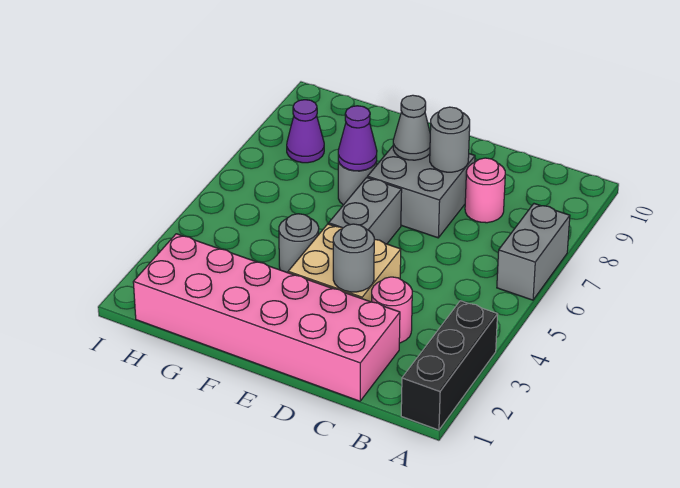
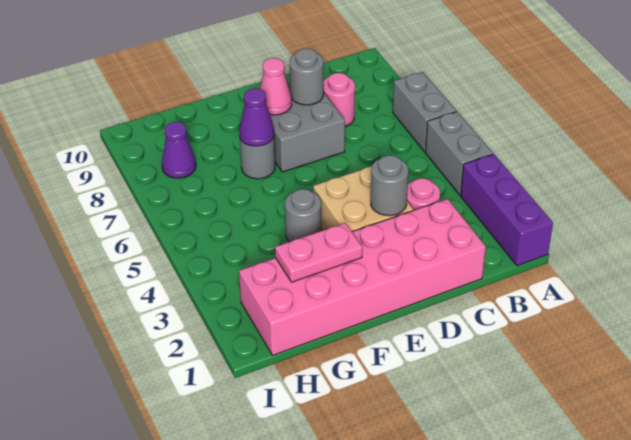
black 1x3 brick [401,301,498,430] -> purple 1x3 brick [461,154,553,266]
grey 1x2 brick [329,178,402,244] -> grey 1x2 brick moved to [426,112,493,195]
grey 1x1 cone [393,95,430,160] -> pink 1x1 cone [260,58,292,115]
none -> pink 1x2 plate [275,223,362,282]

